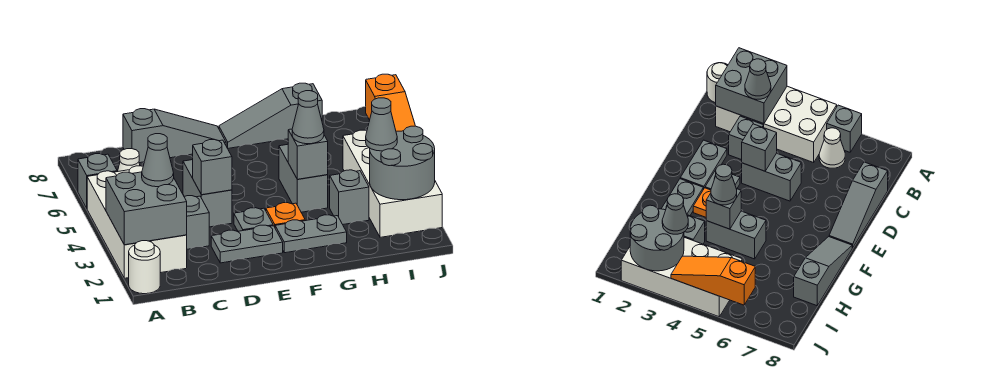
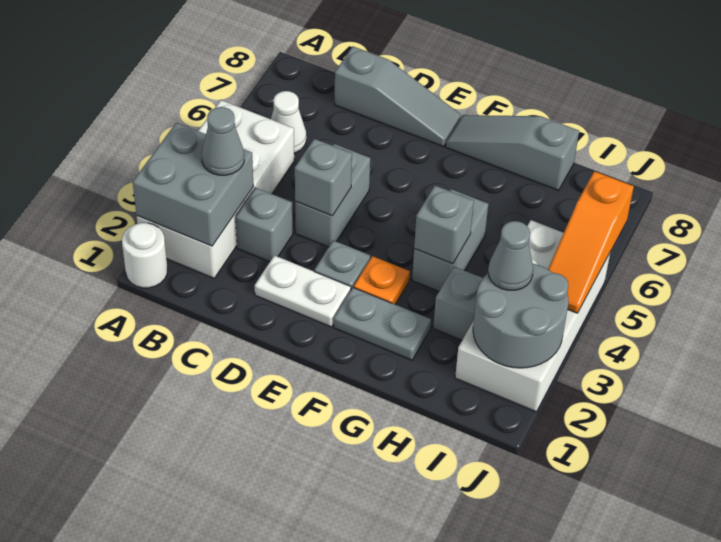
grey 1x1 brick [78,154,117,208] -> none
grey 1x2 plate [211,225,283,263] -> white 1x2 plate [255,255,351,327]
grey 1x1 cone [292,91,324,144] -> none

